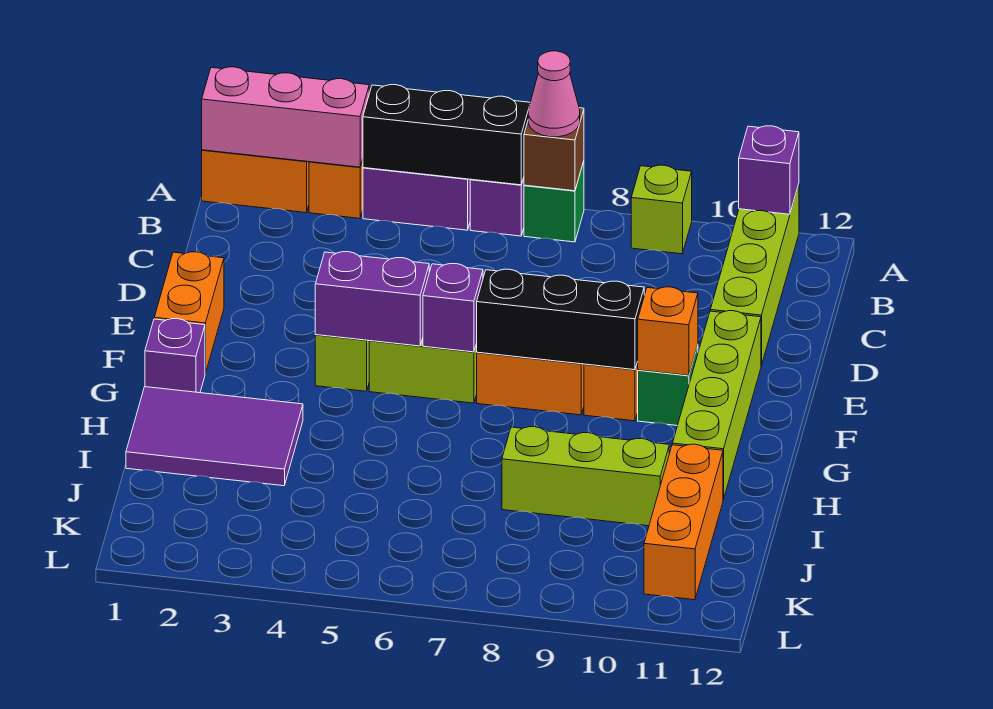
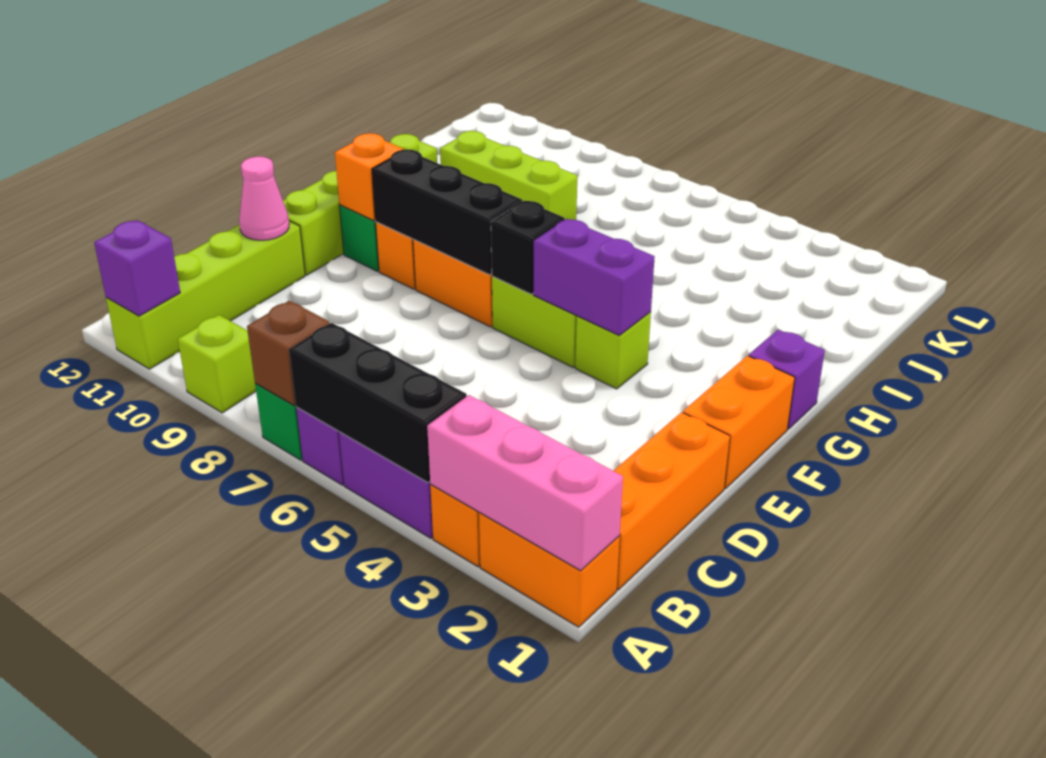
pink 1x1 cone [528,51,580,137] -> pink 1x1 cone moved to [239,157,289,240]
purple 1x1 brick [423,264,483,352] -> black 1x1 brick [491,201,565,294]
purple 2x3 tile [126,387,303,486] -> none
orange 1x3 brick [644,444,723,600] -> orange 1x3 brick moved to [614,412,730,590]

